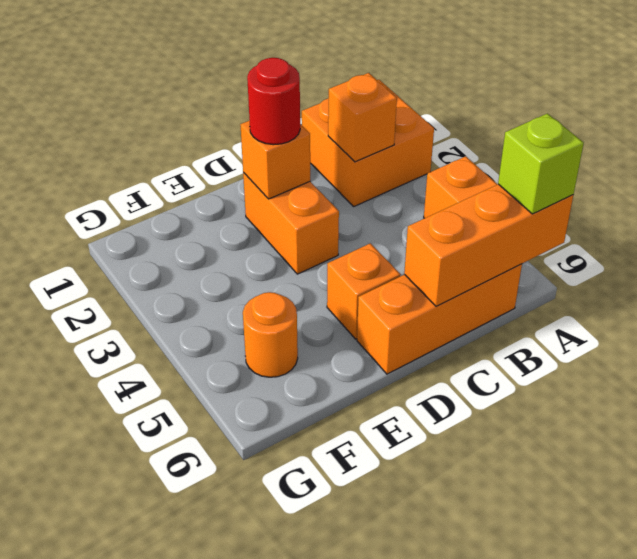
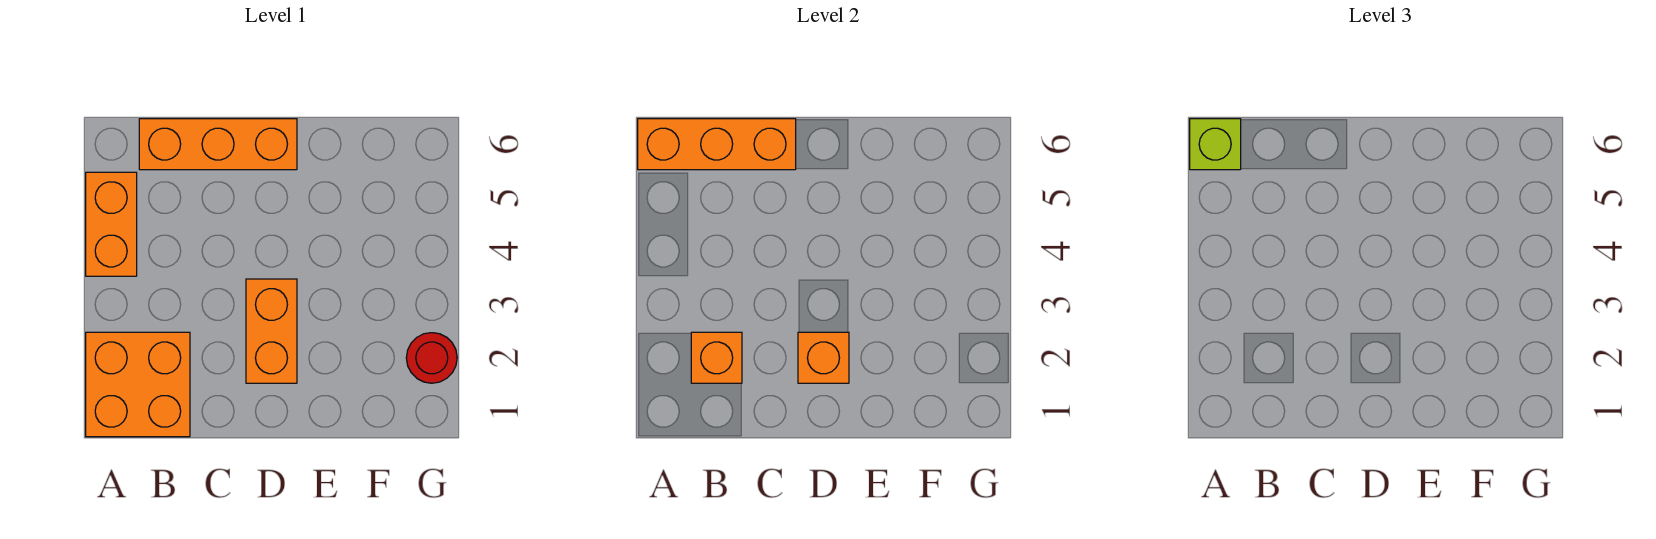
red 1x1 round brick [247,58,300,145] -> red 1x1 round brick moved to [406,333,457,383]
orange 1x1 brick [327,243,401,339] -> none
orange 1x1 round brick [243,292,298,377] -> none

